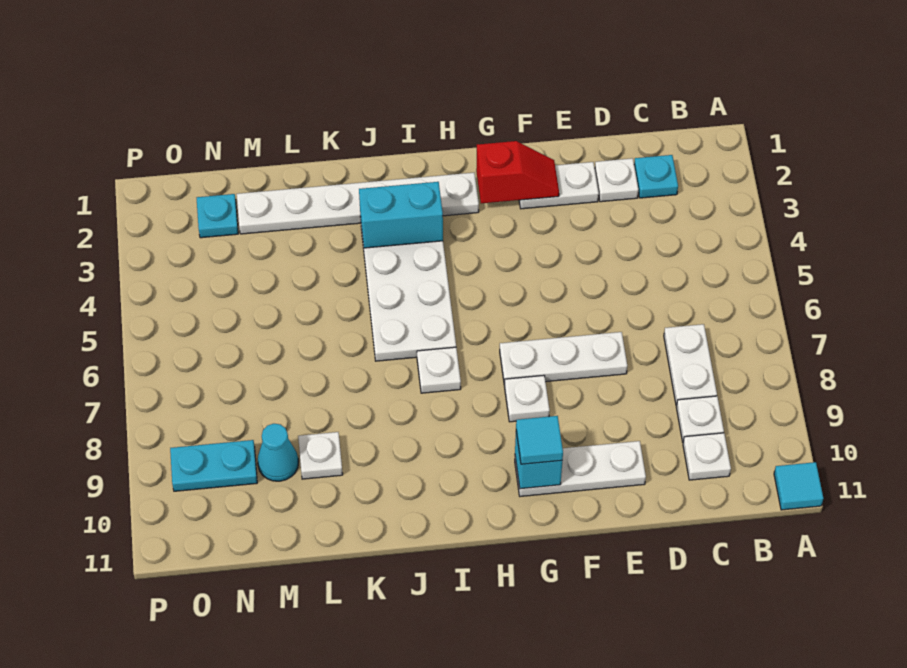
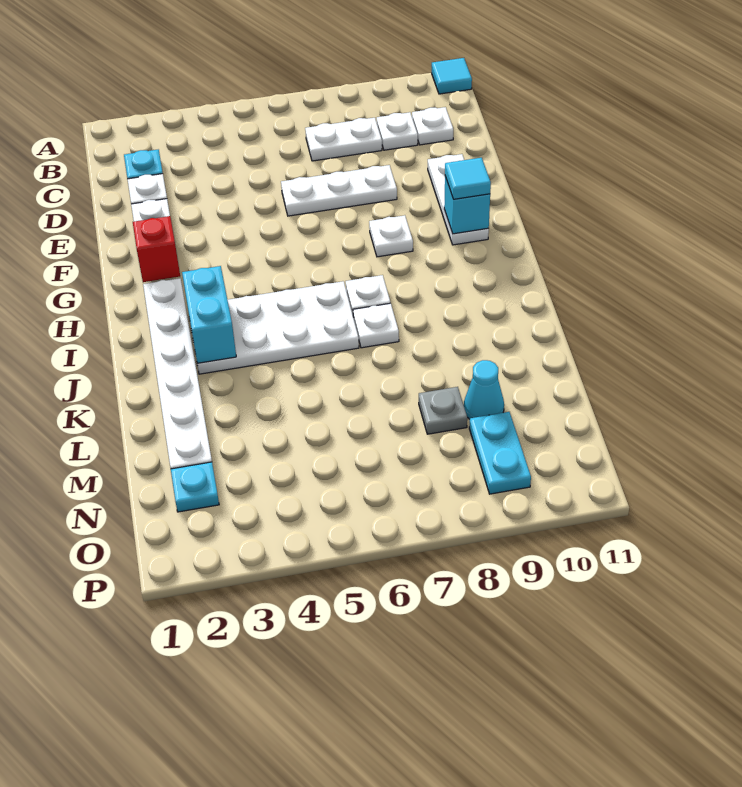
white 1x3 plate [500,332,627,385] -> white 1x3 plate turned to [281,165,397,216]
white 1x1 plate [298,432,343,479] -> white 1x1 plate moved to [353,303,399,348]
none -> grey 1x1 plate [419,387,467,434]

